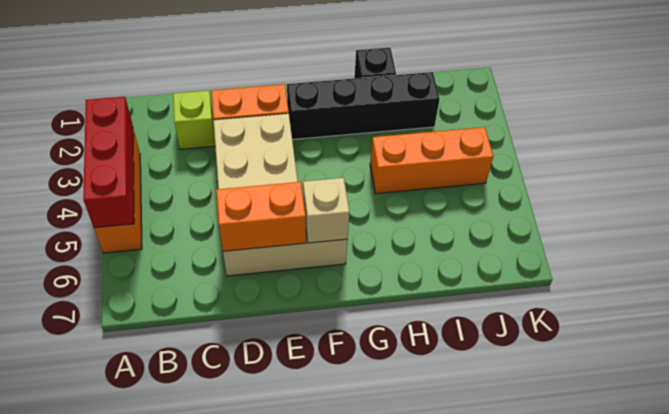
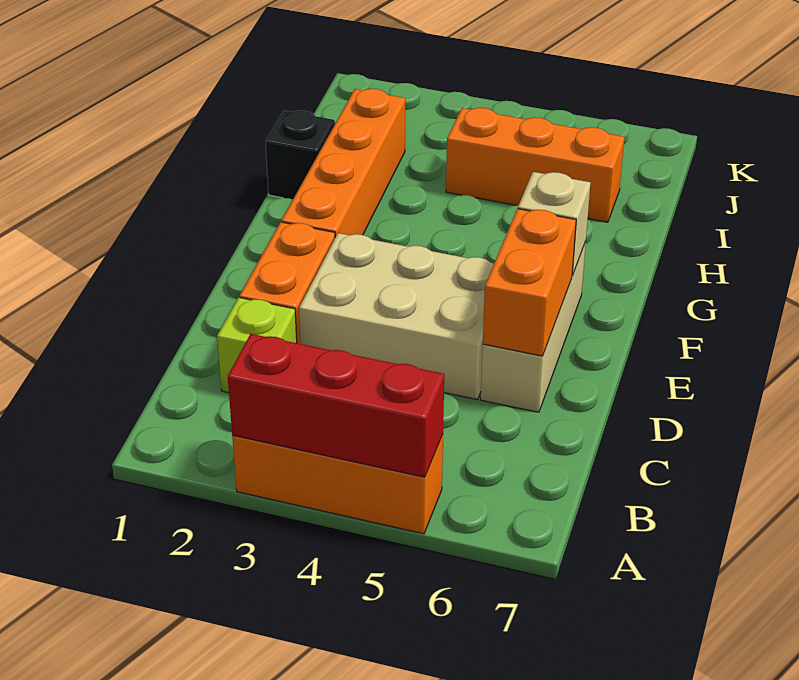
black 1x4 brick [287,72,440,140] -> orange 1x4 brick [281,89,405,237]
orange 1x3 brick [370,127,493,194] -> orange 1x3 brick turned to [446,108,624,222]

